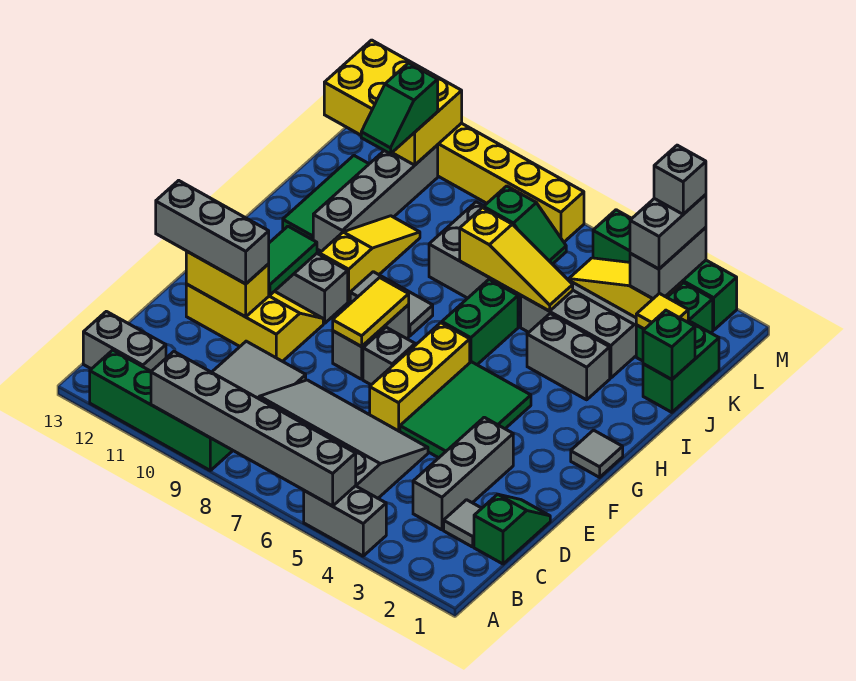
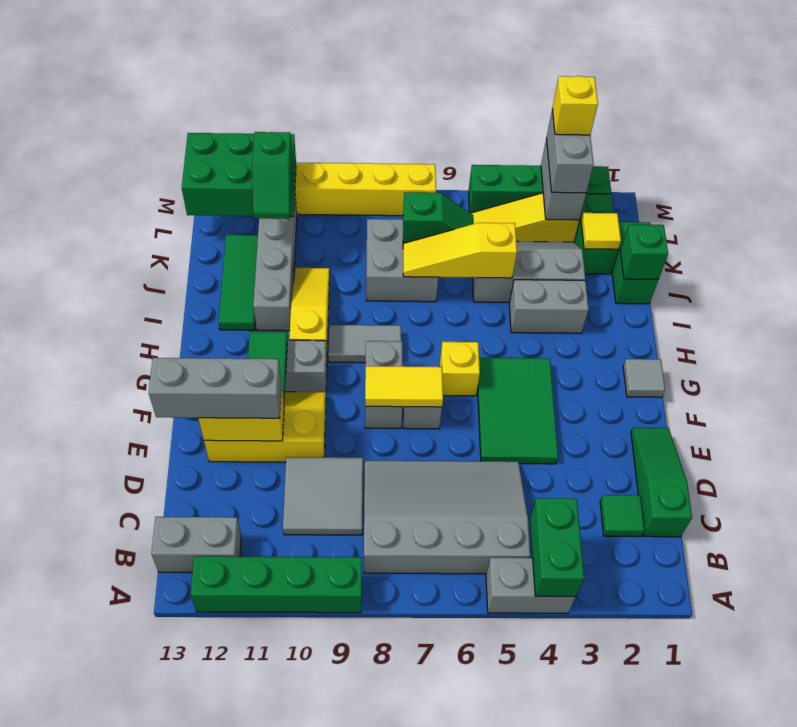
grey 1x6 brick [151,352,356,506] -> none
green 1x2 slope [474,494,550,564] -> green 1x3 slope [631,428,692,537]
grey 1x1 tile [444,500,482,547] -> green 1x1 tile [600,495,644,536]
grey 1x3 brick [413,417,513,530] -> none
yellow 1x3 brick [370,323,470,432] -> yellow 1x1 brick [440,342,480,396]
yellow 1x2 tile [333,278,409,347] -> yellow 1x2 tile turned to [365,366,443,407]
green 1x2 brick [442,280,518,365] -> green 1x2 brick moved to [530,498,584,596]
yellow 1x3 slope [460,208,573,311] -> yellow 1x3 slope turned to [403,223,517,278]
yellow 2x3 brick [324,40,462,165] -> green 2x3 brick [182,133,296,216]
grey 1x1 brick [654,145,706,214] -> yellow 1x1 brick [552,76,598,135]

